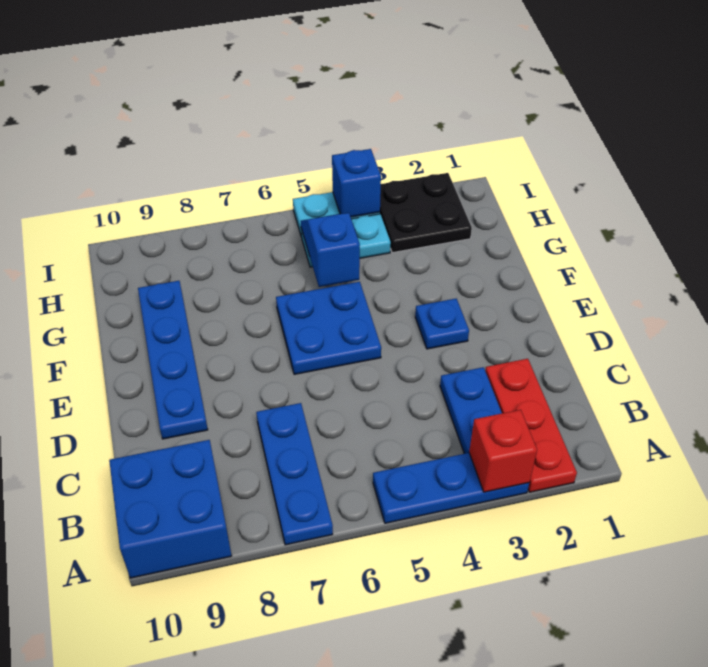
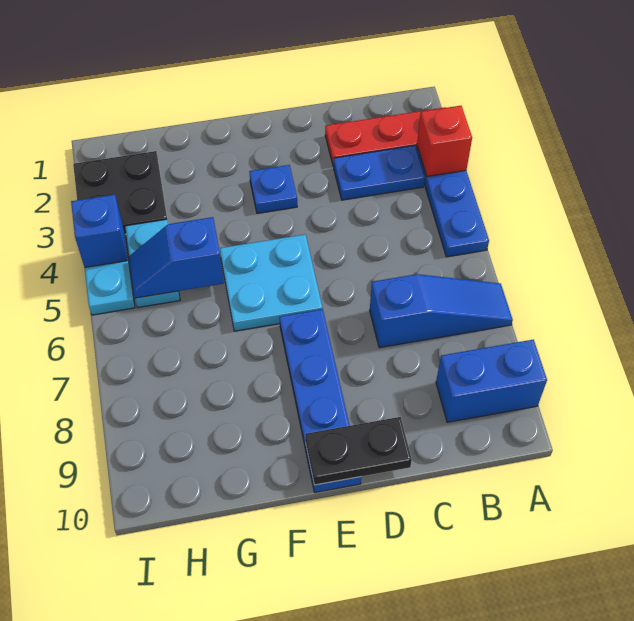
blue 1x3 plate [256,403,333,545] -> blue 1x3 slope [370,274,513,348]
blue 2x2 brick [109,440,232,578] -> blue 1x2 brick [436,340,547,422]
blue 1x4 plate [138,281,208,439] -> blue 1x4 plate turned to [280,309,361,492]
none -> black 1x2 plate [305,417,412,485]
blue 2x2 plate [276,282,381,374] -> cyan 2x2 plate [220,234,322,331]

